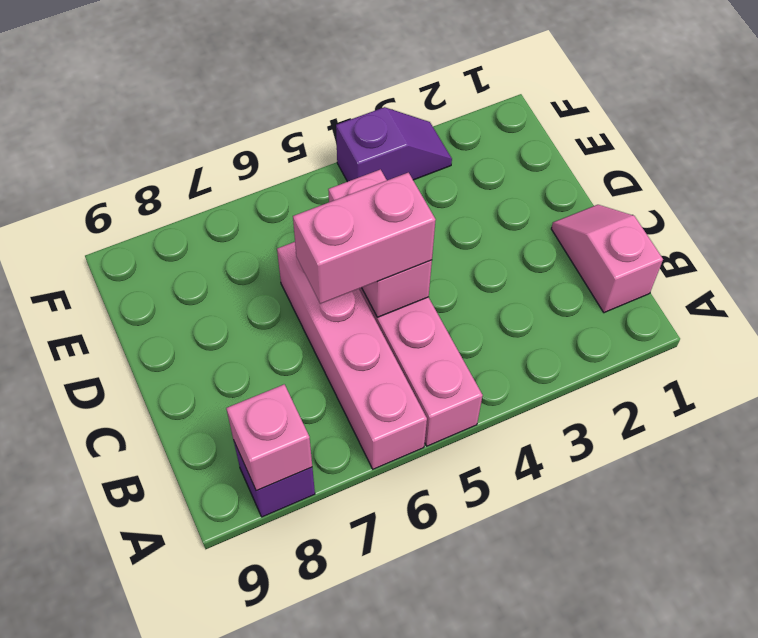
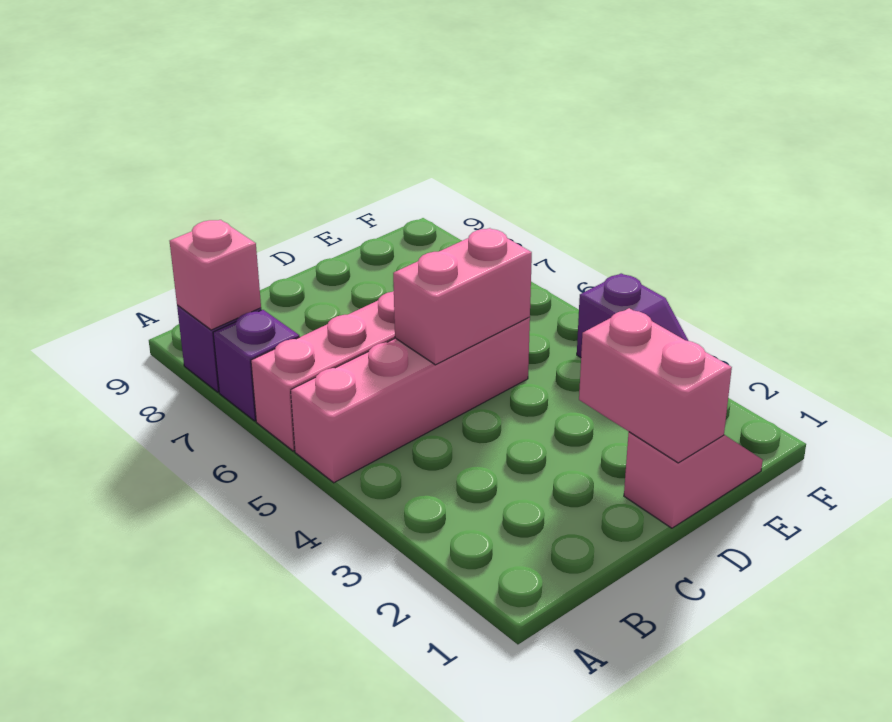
none -> purple 1x1 brick [213,310,299,421]
pink 1x2 slope [551,205,663,313] -> pink 1x2 slope moved to [624,432,763,528]
pink 1x2 brick [293,173,436,304] -> pink 1x2 brick moved to [579,308,732,463]

